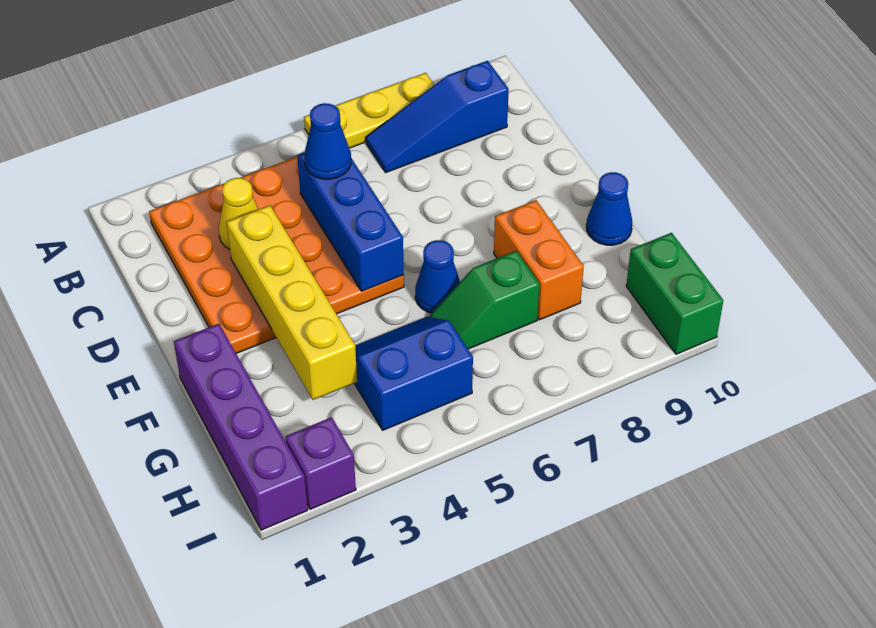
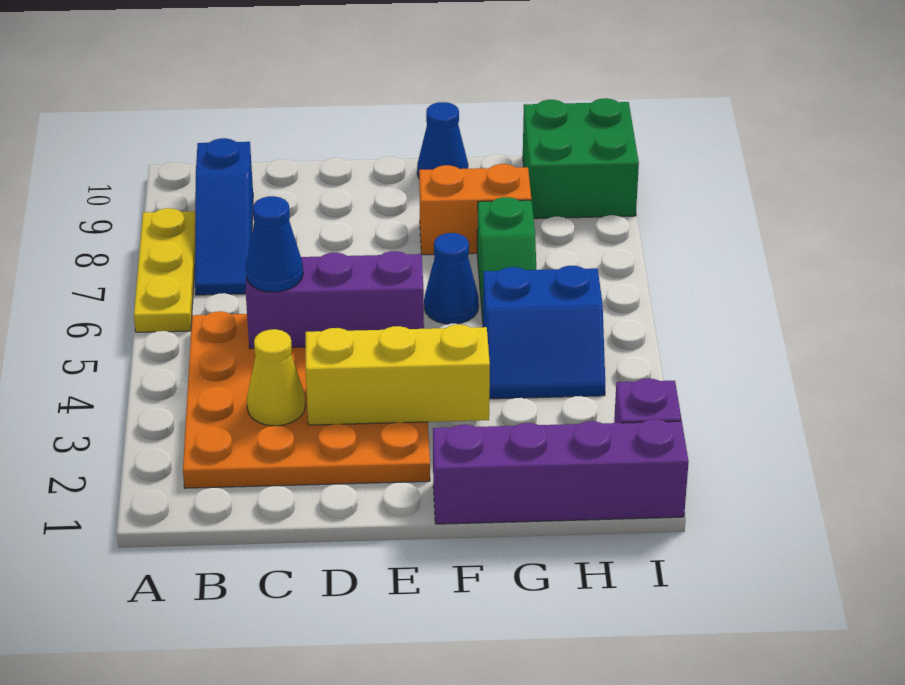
blue 1x3 brick [297,152,404,291] -> purple 1x3 brick [246,251,424,349]
yellow 1x4 brick [227,205,357,400] -> yellow 1x3 brick [306,325,490,425]
blue 2x2 slope [354,317,473,430] -> blue 2x2 slope turned to [483,266,605,399]
green 1x2 brick [626,233,723,354] -> green 2x2 brick [523,98,639,219]

